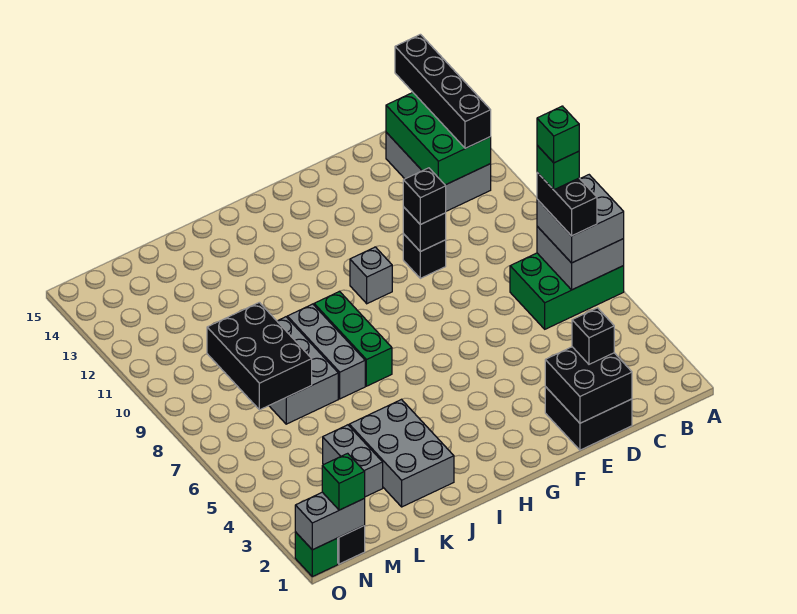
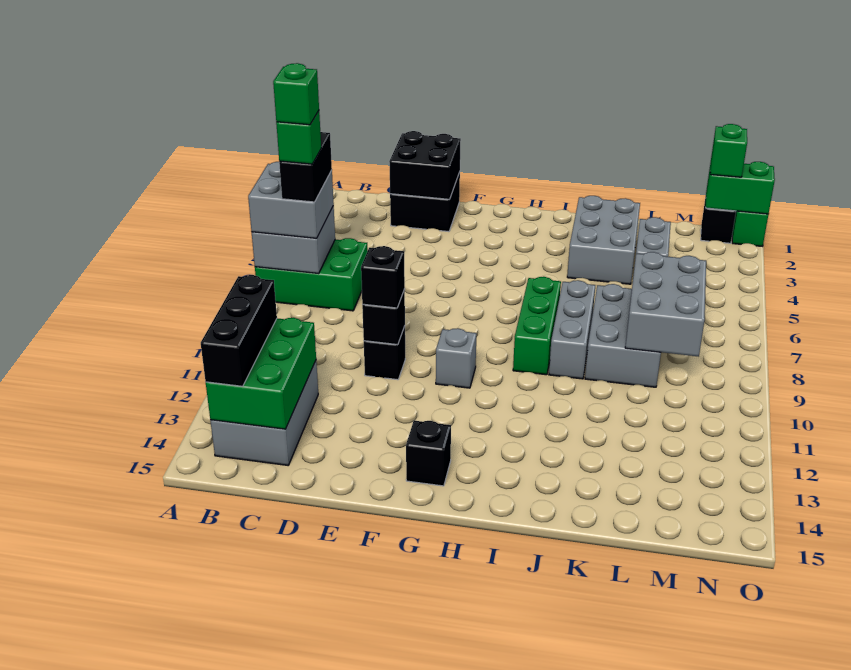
black 1x4 brick [395,34,491,148] -> black 1x3 brick [201,275,277,386]
black 1x1 brick [572,308,614,364] -> black 1x1 brick moved to [406,421,451,486]
black 2x3 brick [207,302,312,410] -> grey 2x3 brick [625,252,706,357]
grey 1x2 brick [295,492,365,550] -> green 1x2 brick [706,162,775,214]

